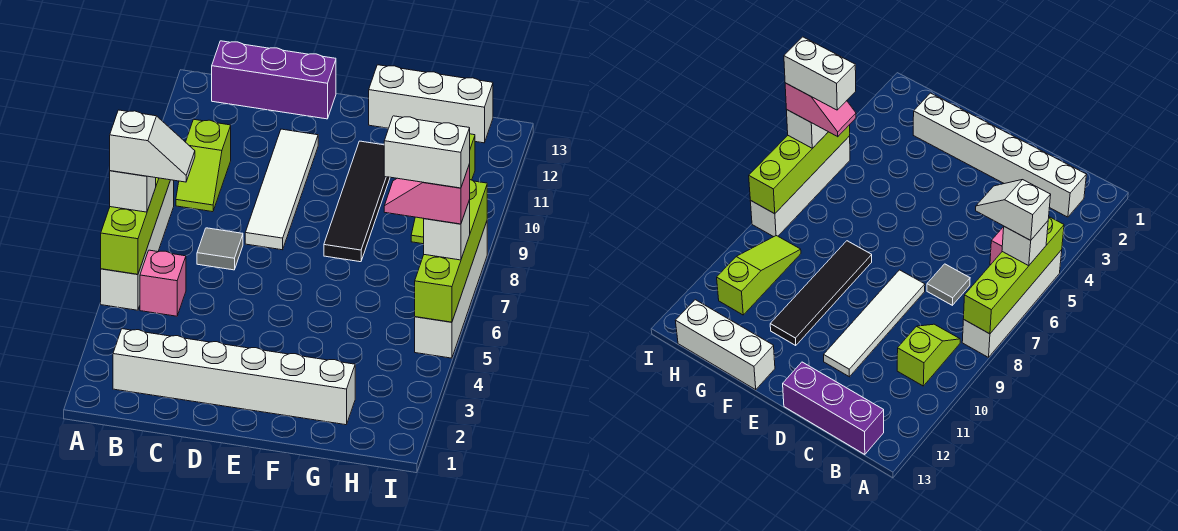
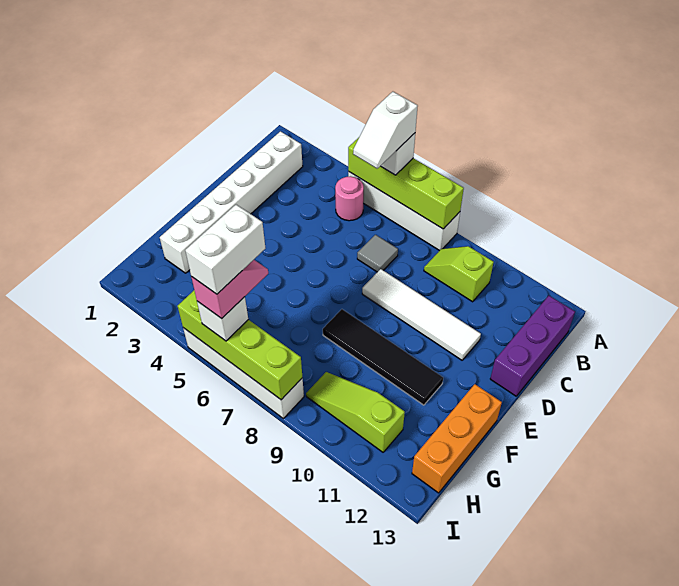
pink 1x1 brick [140,250,186,316] -> pink 1x1 round brick [335,176,364,221]
white 1x3 brick [369,65,493,143] -> orange 1x3 brick [412,384,502,493]

